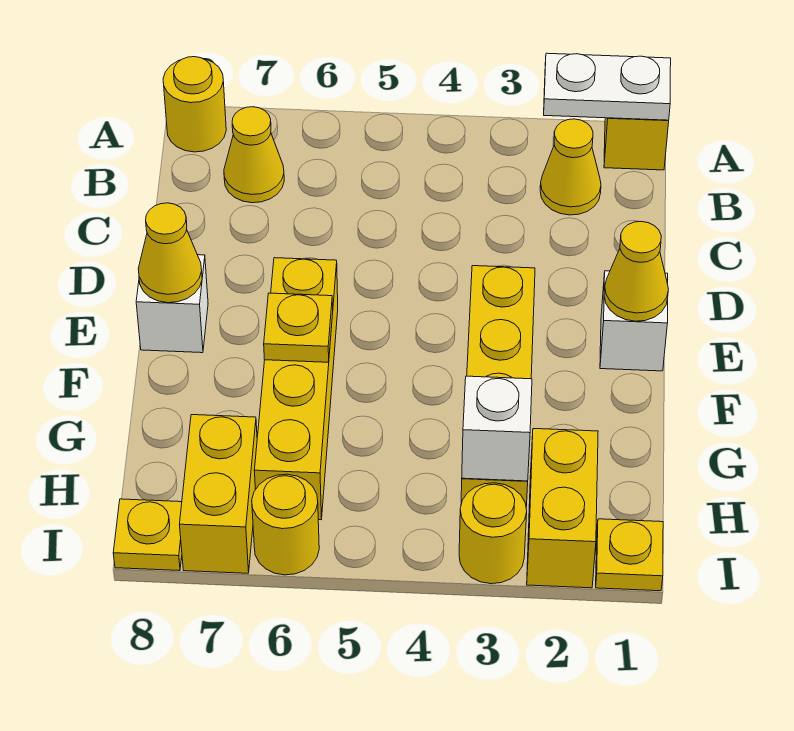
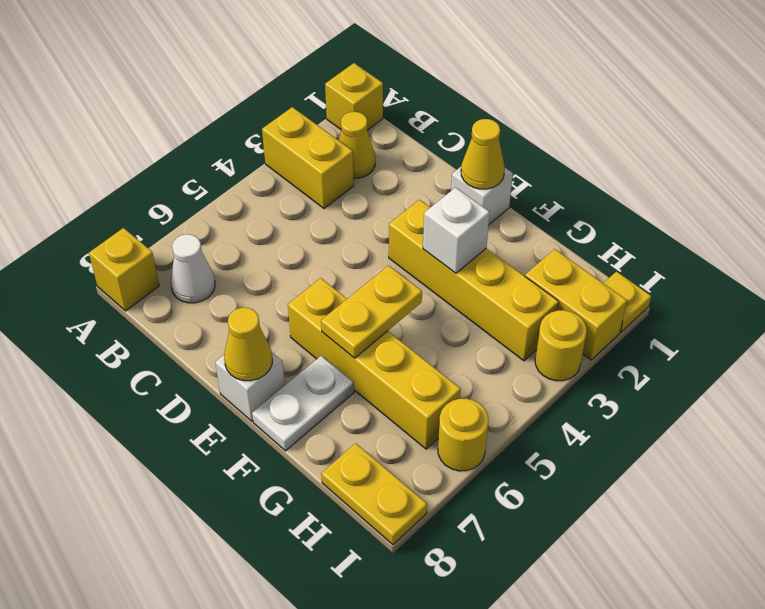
white 1x2 plate [544,53,671,120] -> white 1x2 plate moved to [252,356,354,451]
yellow 1x1 round brick [163,57,226,152] -> yellow 1x1 brick [89,228,159,311]
yellow 1x1 cone [224,107,284,203] -> white 1x1 cone [171,234,215,303]
yellow 1x1 plate [264,293,333,362] -> yellow 1x2 plate [321,266,422,358]
white 1x1 brick [462,376,532,481] -> white 1x1 brick moved to [423,188,490,273]
yellow 1x2 brick [180,415,257,573] -> yellow 1x2 brick moved to [262,107,354,208]
yellow 1x1 plate [113,499,182,571] -> yellow 1x2 plate [321,443,427,545]

